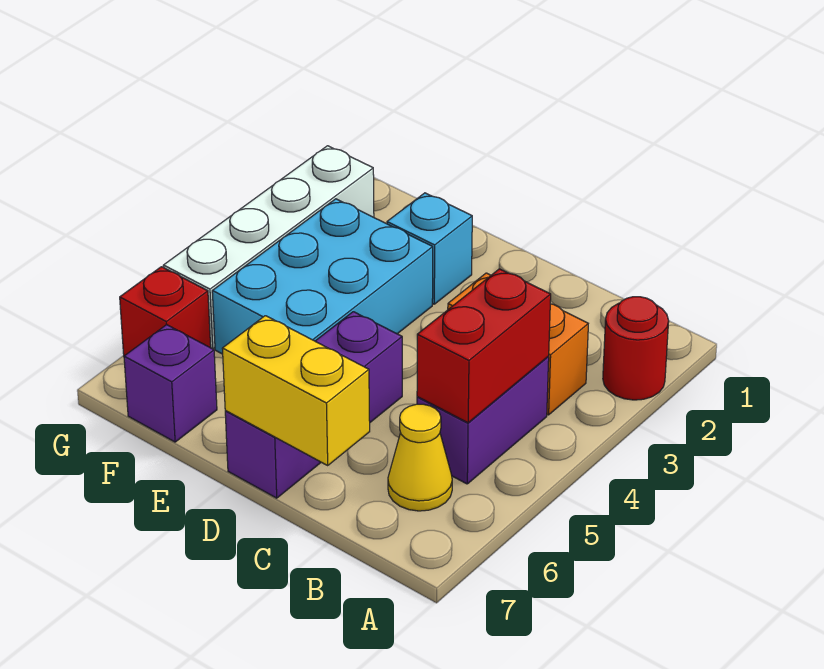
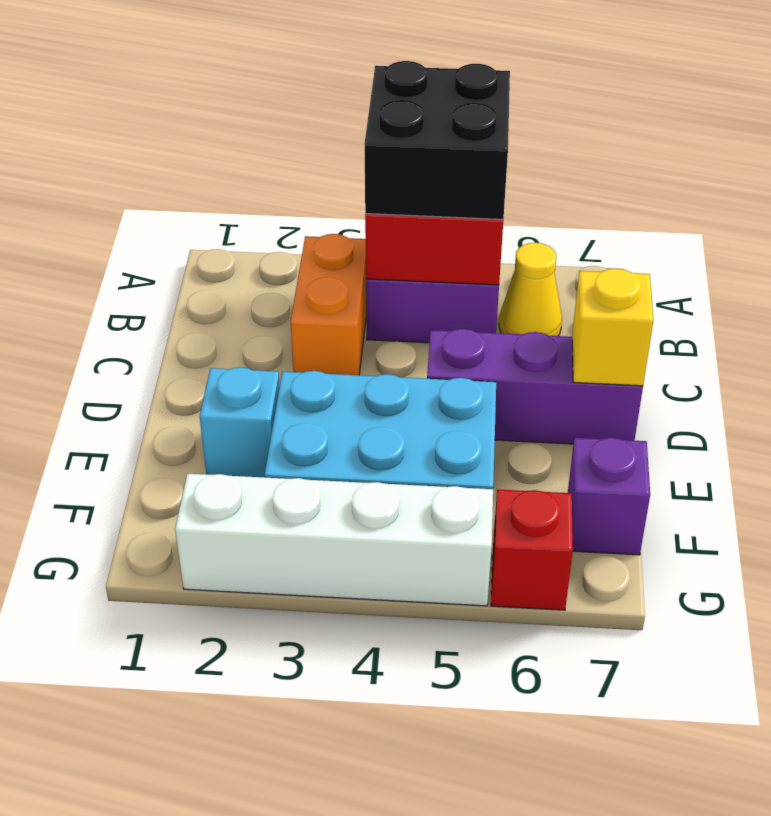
red 1x1 round brick [603,297,669,400] -> none
none -> black 2x2 brick [365,61,510,219]
yellow 1x2 brick [222,316,370,465] -> yellow 1x1 brick [572,269,653,386]

